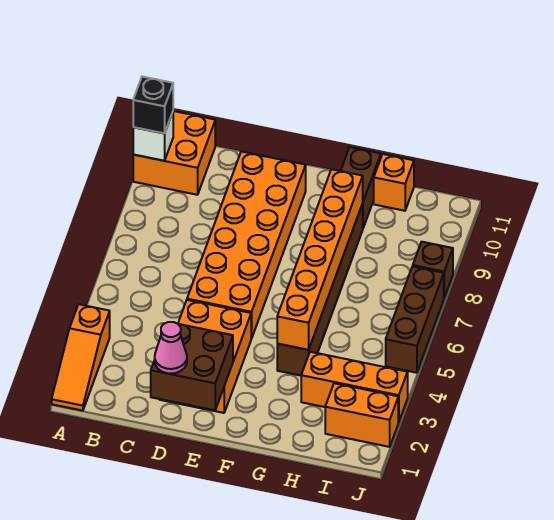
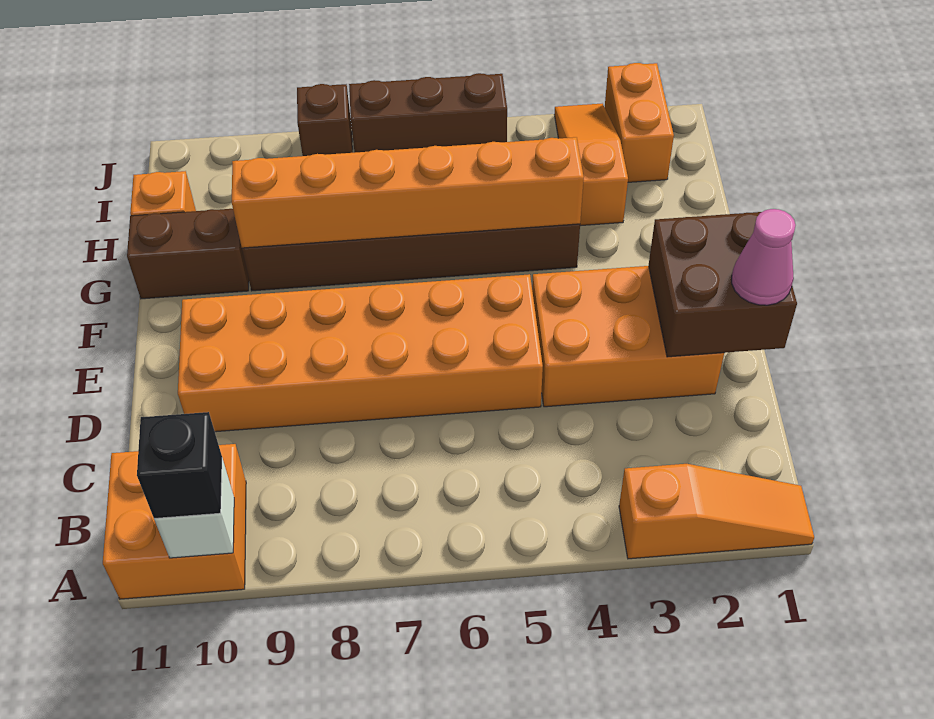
orange 1x3 brick [301,352,408,422] -> orange 1x3 slope [554,104,628,226]

